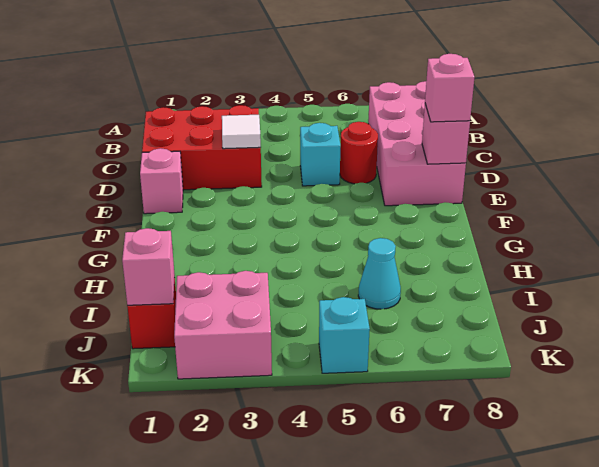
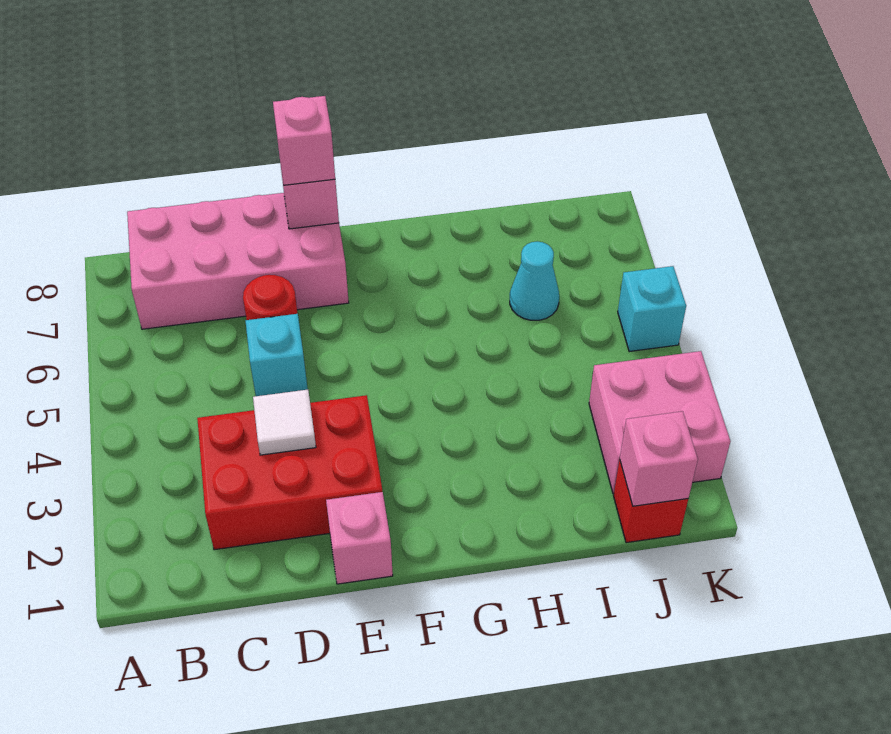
red 2x3 brick [142,105,262,190] -> red 2x3 brick turned to [197,395,382,550]

